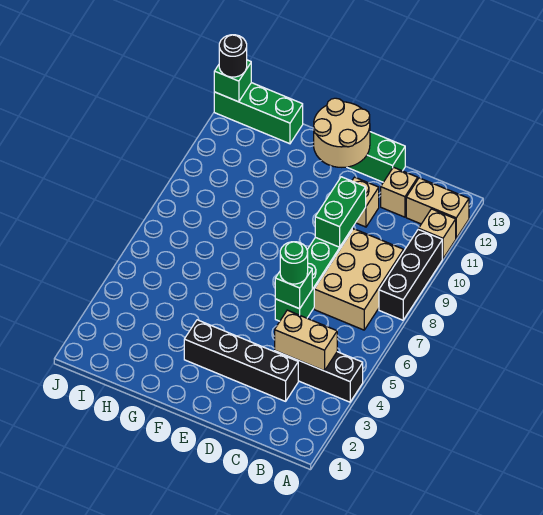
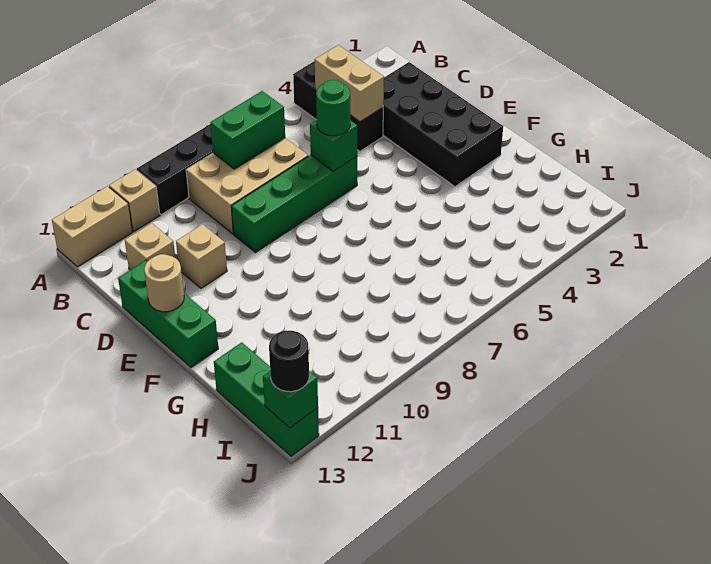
tan 1x2 brick [406,178,469,238] -> tan 1x2 brick turned to [52,186,132,267]
black 1x4 brick [184,320,298,401] -> black 2x4 brick [383,62,503,187]
green 1x2 brick [315,177,366,247] -> green 1x2 brick moved to [210,91,285,169]
tan 2x2 round brick [314,98,370,167] -> tan 1x1 round brick [144,254,184,312]

